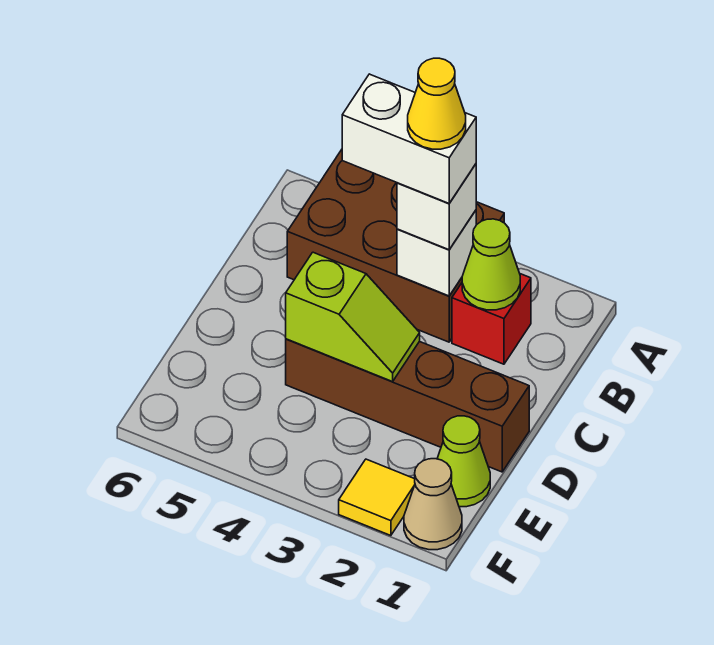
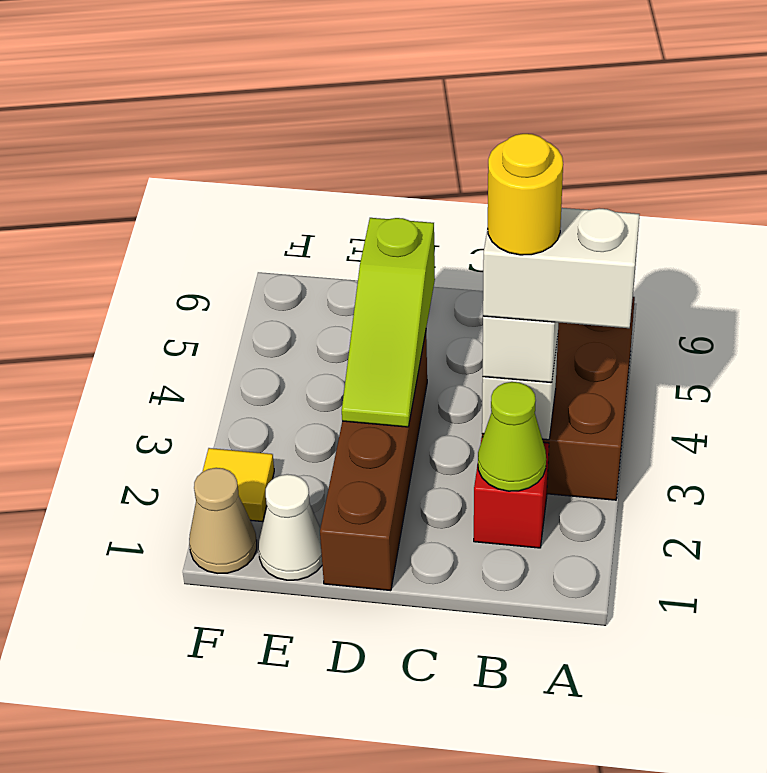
white 1x2 brick [342,74,476,203] -> white 1x2 brick turned to [483,208,639,328]
yellow 1x1 cone [408,58,466,149] -> yellow 1x1 round brick [488,134,563,255]
lime 1x2 slope [286,252,420,382] -> lime 1x3 slope [342,218,435,427]
lime 1x1 cone [437,416,490,507] -> white 1x1 cone [259,474,322,580]

